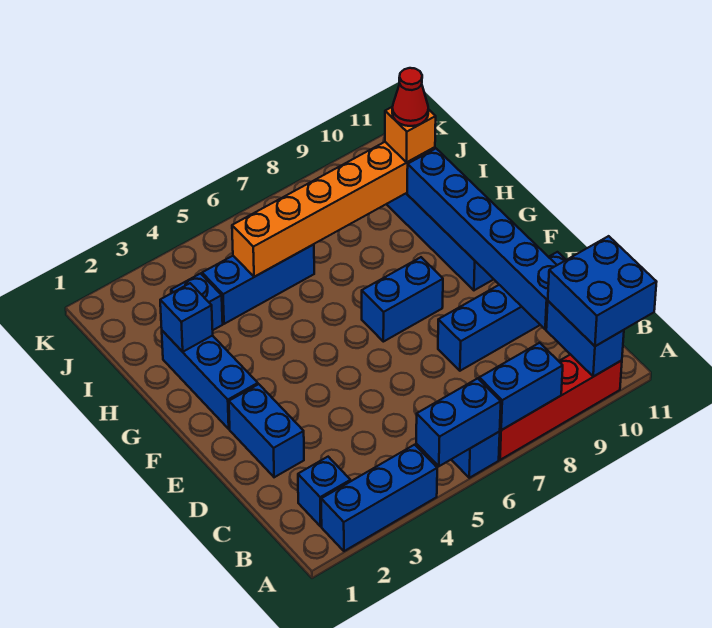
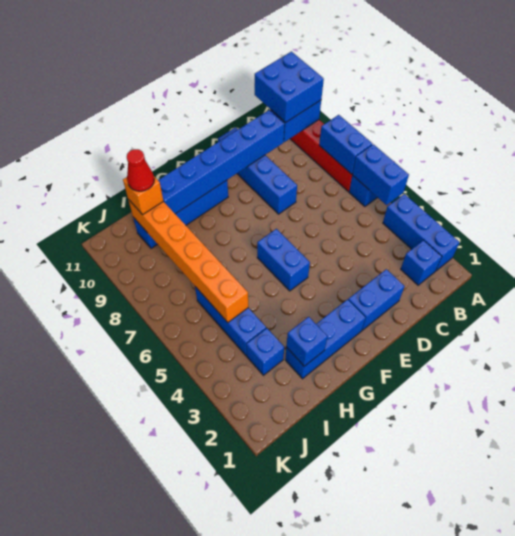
blue 1x2 brick [362,257,443,342] -> blue 1x2 brick moved to [257,229,310,291]

